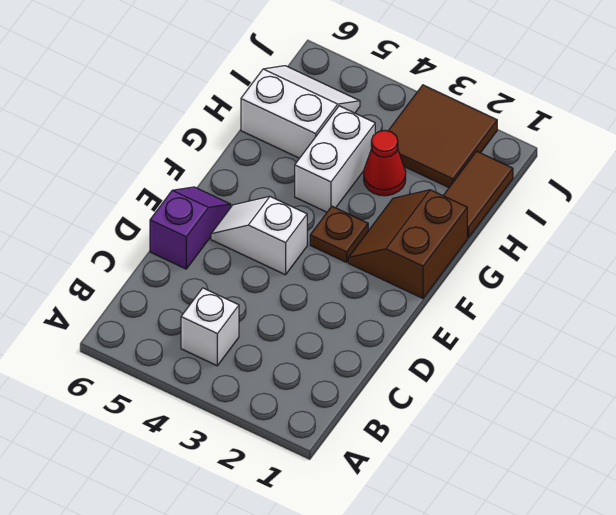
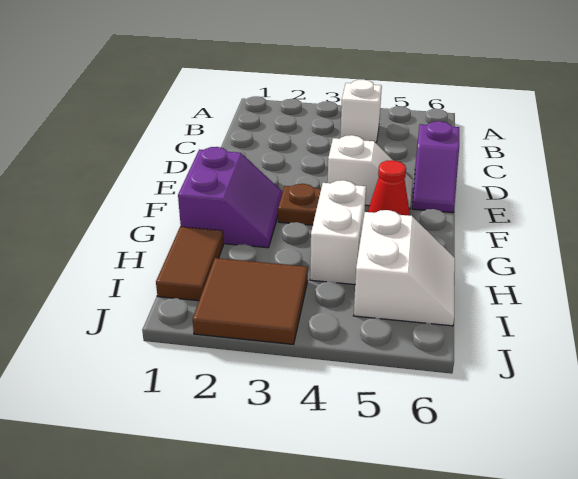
brown 2x2 slope [348,190,467,298] -> purple 2x2 slope [178,147,283,248]
red 1x1 cone [364,130,406,196] -> red 1x1 cone moved to [368,160,410,216]
white 2x2 slope [241,66,360,158] -> white 2x2 slope turned to [354,210,455,326]

